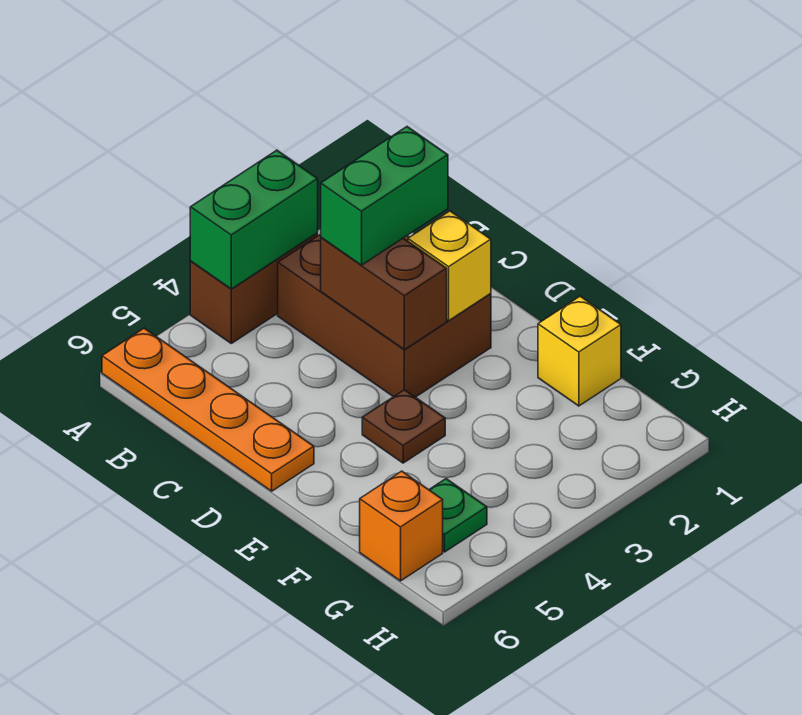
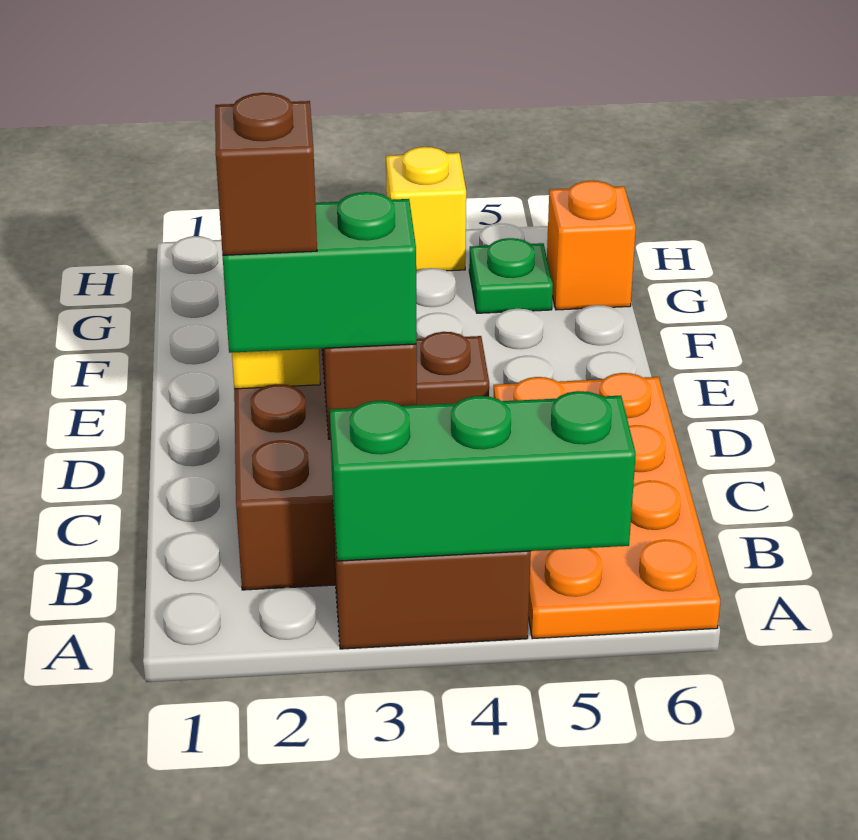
green 1x2 brick [190,150,318,289] -> green 1x3 brick [330,391,636,561]
orange 1x4 plate [102,328,314,491] -> orange 2x4 plate [494,373,720,639]
none -> brown 1x1 brick [215,93,317,255]
yellow 1x1 brick [538,296,621,406] -> yellow 1x1 brick moved to [386,147,466,271]

